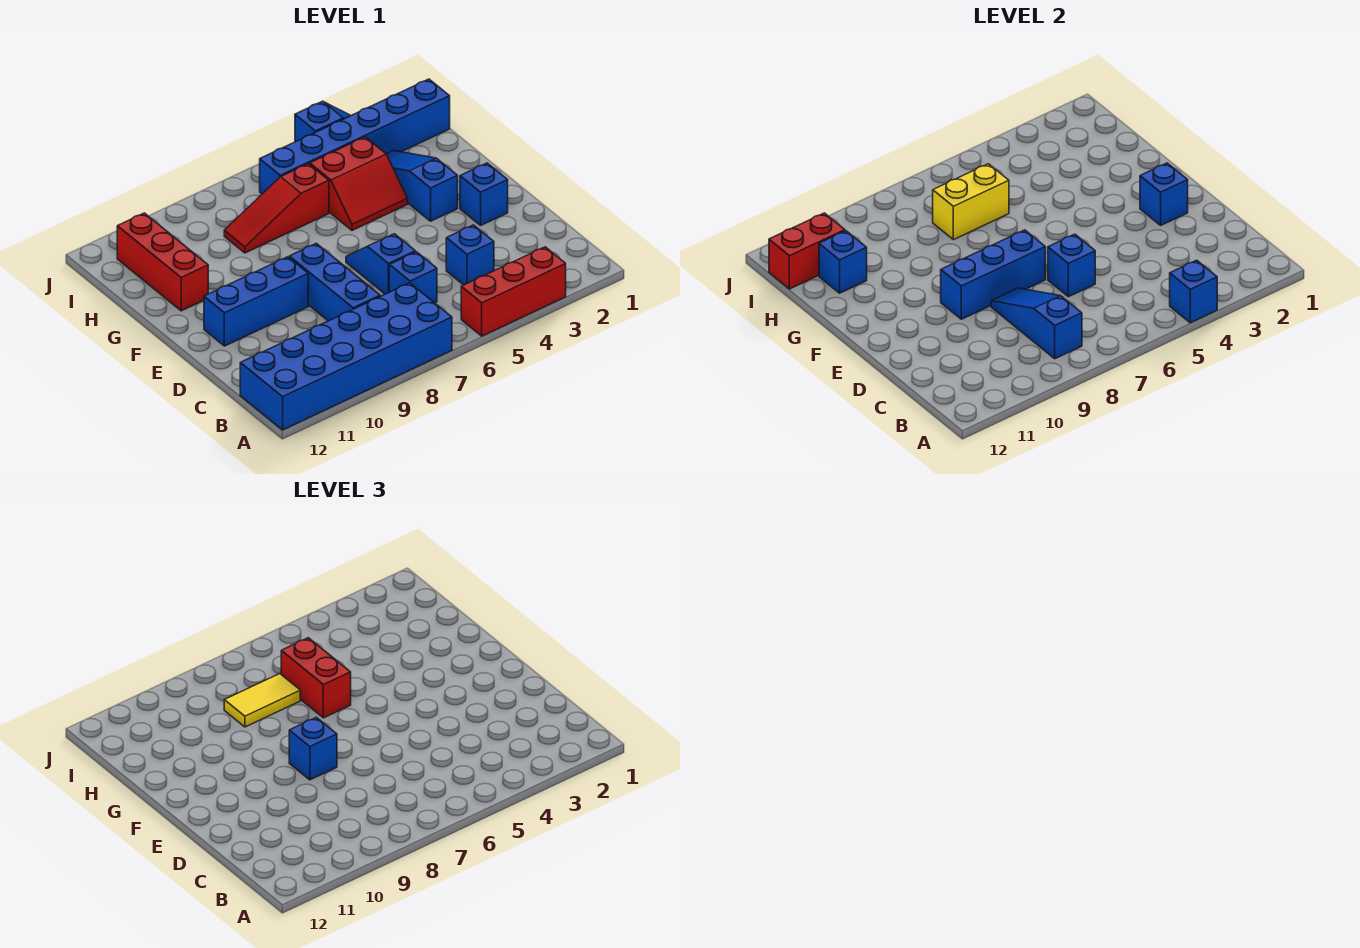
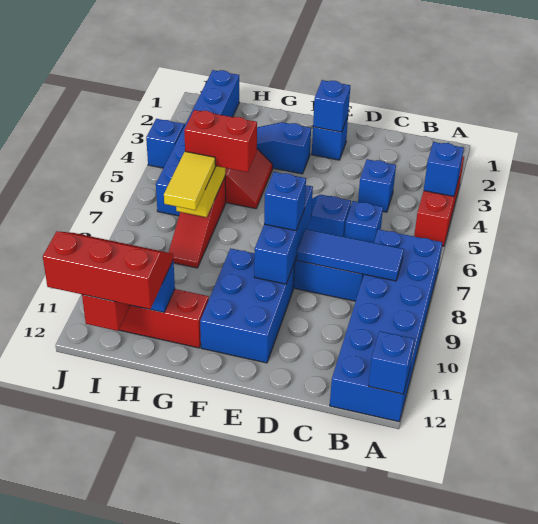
blue 1x3 slope [991,288,1082,359] -> blue 1x3 tile [297,229,404,281]
blue 1x1 brick [1048,234,1095,297] -> blue 1x1 brick moved to [368,331,414,394]
blue 1x3 brick [204,257,308,346] -> blue 2x3 brick [200,248,295,363]
none -> red 2x3 slope [43,231,173,309]

